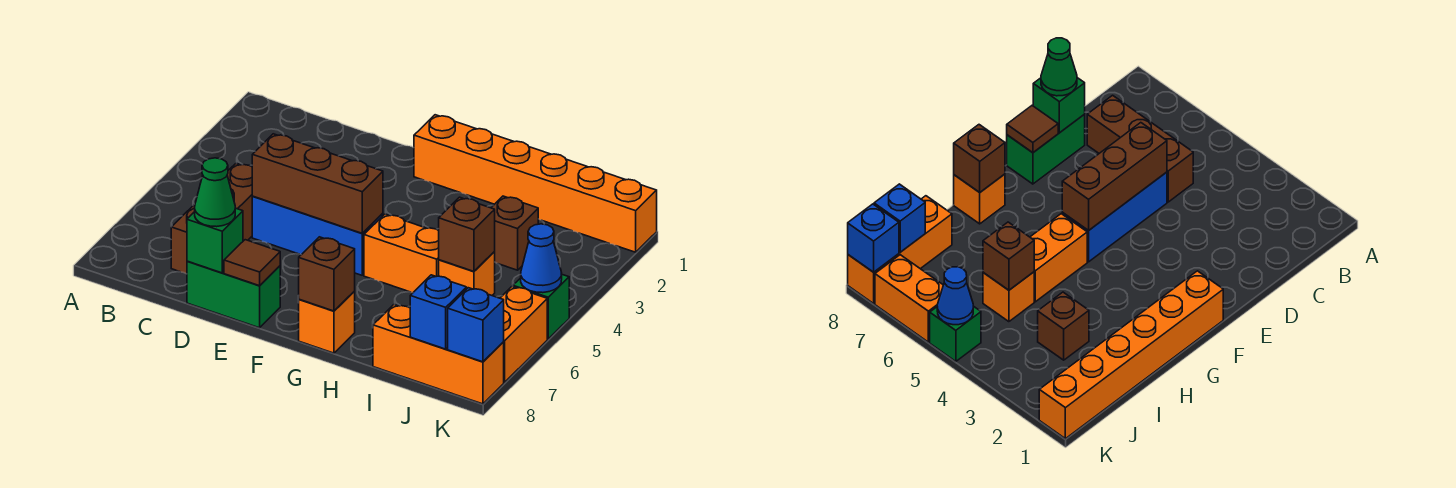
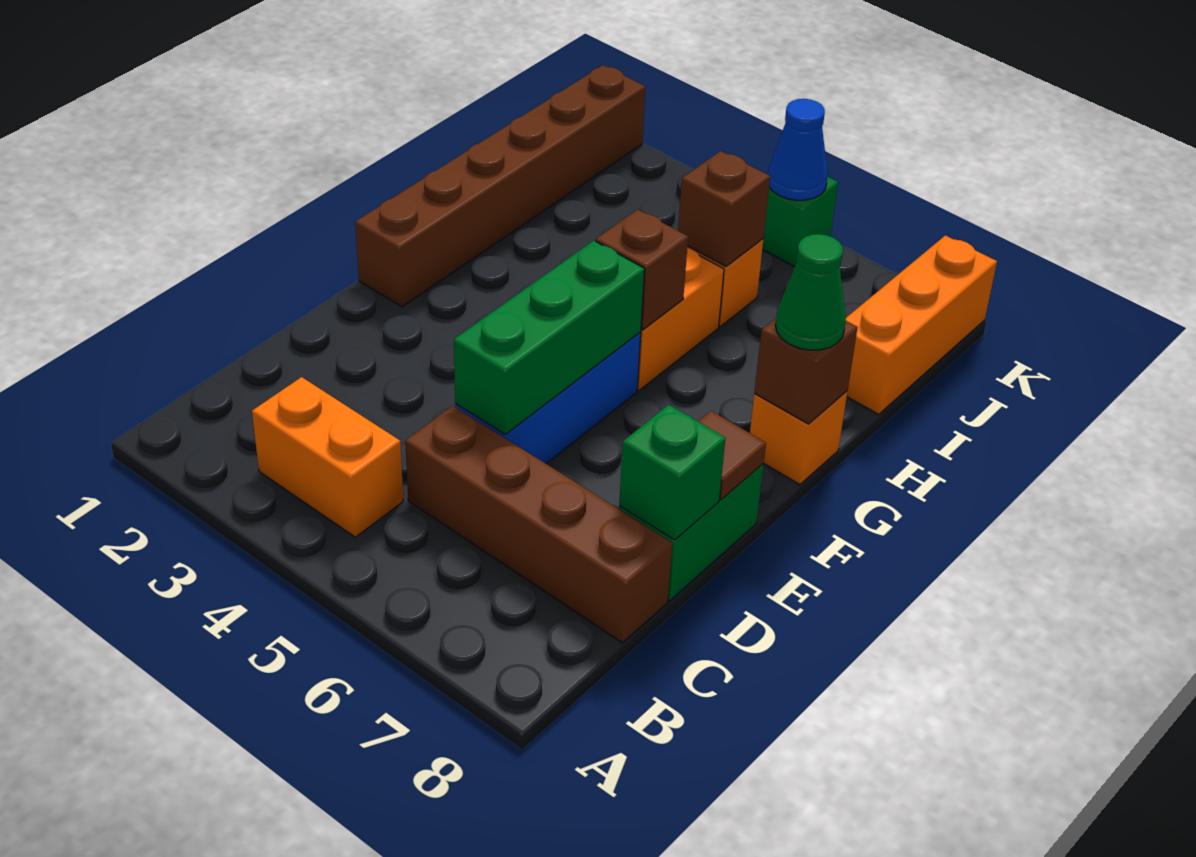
brown 1x3 brick [171,163,253,274] -> brown 1x4 brick [405,406,672,643]
brown 1x3 brick [252,134,383,233] -> green 1x3 brick [454,241,645,434]
green 1x1 cone [195,158,235,227] -> green 1x1 cone moved to [775,234,846,350]
orange 1x6 brick [414,115,657,252] -> brown 1x6 brick [355,65,645,307]
brown 1x1 brick [491,196,538,270] -> brown 1x1 brick moved to [596,210,688,330]
blue 1x1 brick [410,275,467,349] -> none
orange 1x2 brick [500,286,547,382] -> orange 1x2 brick moved to [252,377,403,537]
blue 1x1 brick [448,288,504,362] -> none

